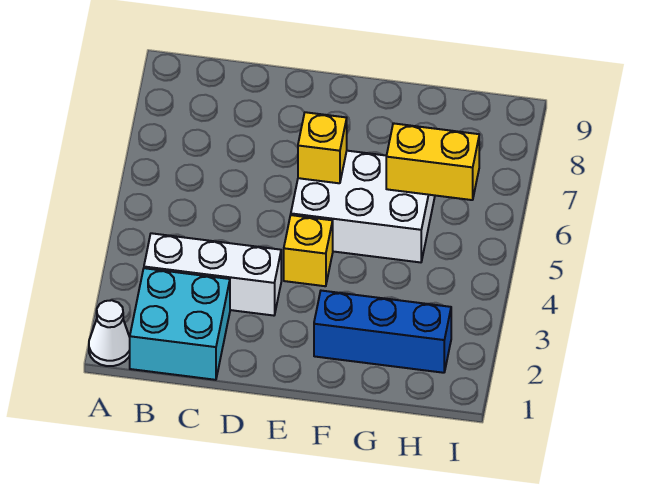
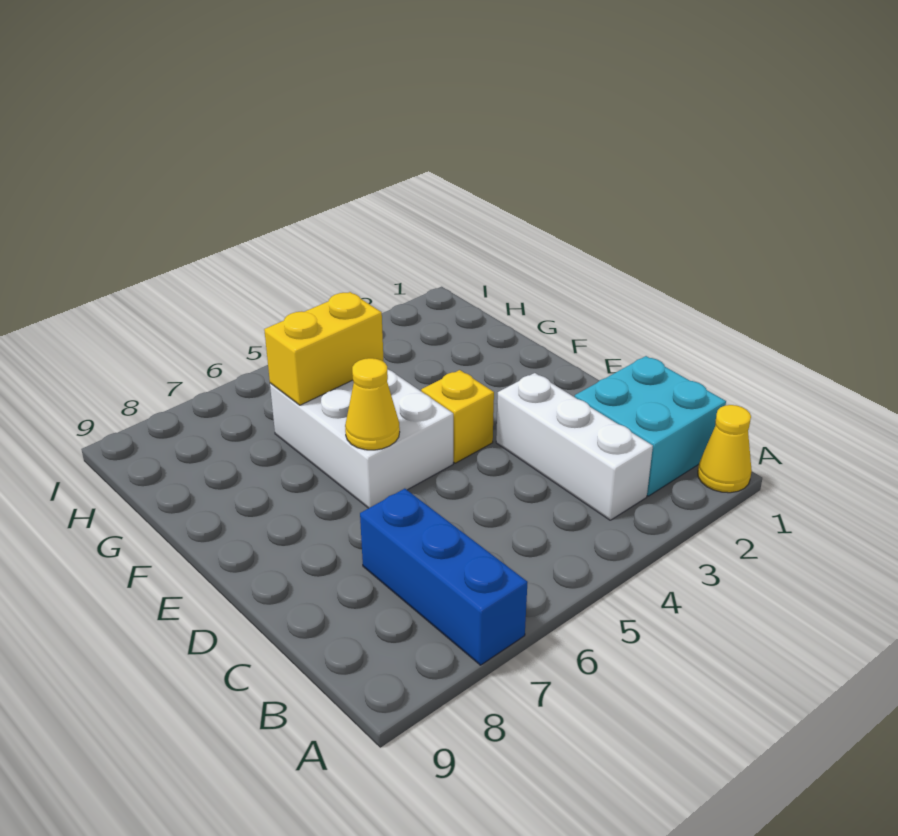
white 1x1 cone [89,300,130,366] -> yellow 1x1 cone [698,405,752,493]
yellow 1x1 brick [298,112,347,183] -> yellow 1x1 cone [345,358,400,450]
blue 1x3 brick [314,291,451,373] -> blue 1x3 brick moved to [360,489,527,665]
yellow 1x2 brick [386,123,479,200] -> yellow 1x2 brick turned to [264,292,384,405]

